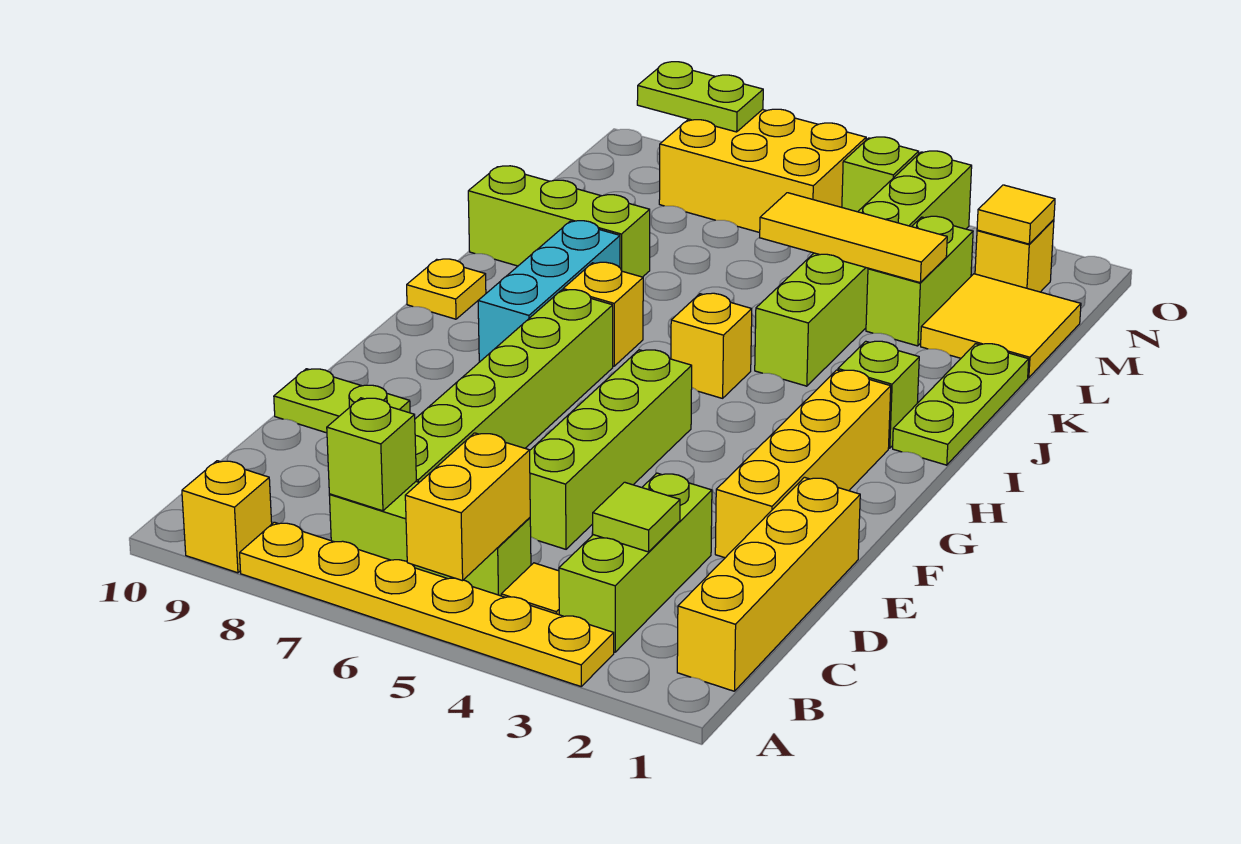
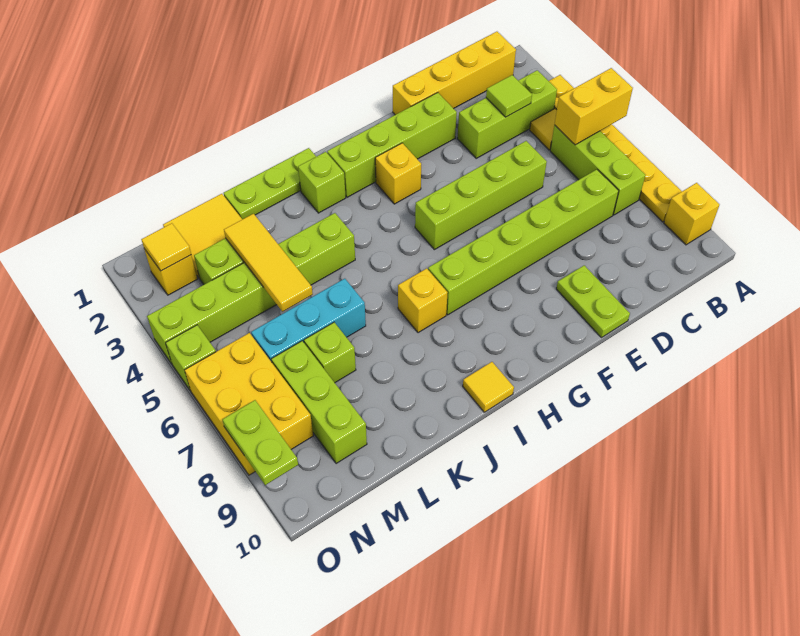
lime 1x1 brick [327,398,416,511] -> lime 1x1 brick moved to [304,322,356,383]
yellow 1x4 brick [715,370,891,558] -> lime 1x4 brick [327,93,457,197]
cyan 1x3 brick [478,221,620,362] -> cyan 1x3 brick moved to [251,279,366,362]
yellow 1x1 brick [671,293,752,398] -> yellow 1x1 brick moved to [375,143,421,204]
yellow 1x1 plate [407,259,486,319] -> yellow 1x1 tile [463,362,514,412]
lime 1x3 brick [468,166,650,277] -> lime 1x3 brick moved to [271,341,367,464]

